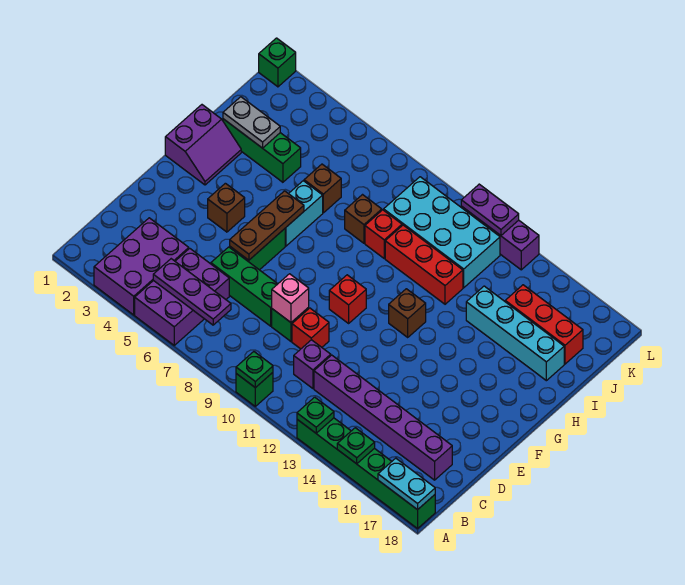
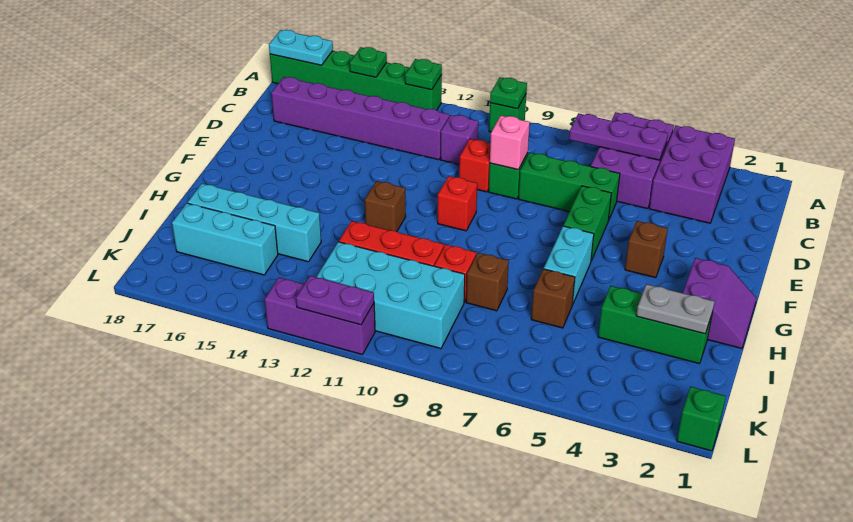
brown 1x3 plate [230,191,304,260] -> none
purple 2x2 slope [165,105,241,185] -> purple 2x2 slope turned to [683,258,757,348]
red 1x3 brick [505,285,583,364] -> cyan 1x3 brick [172,203,278,275]

